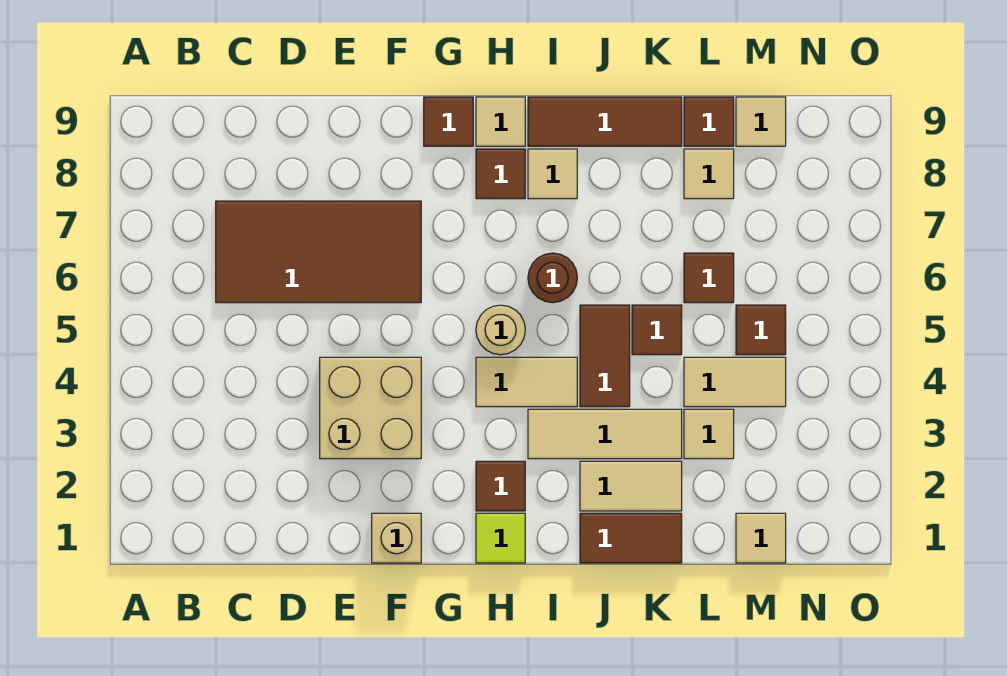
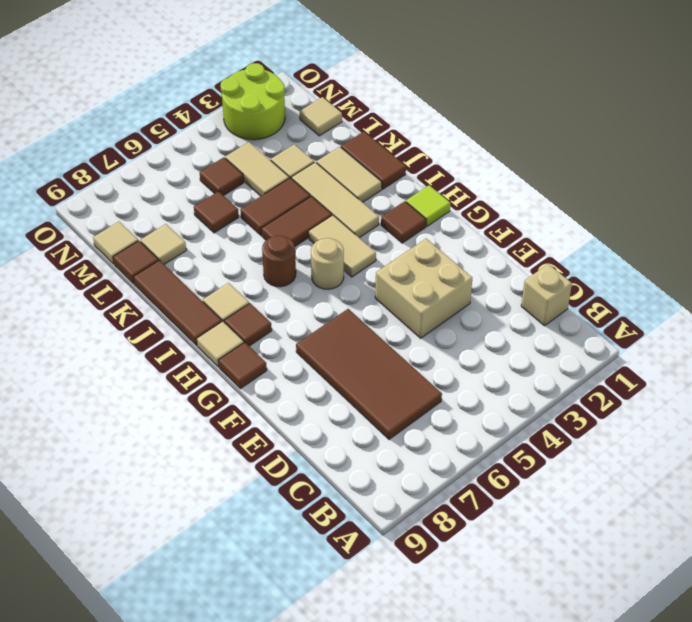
tan 1x1 brick [372,513,421,563] -> tan 1x1 brick moved to [521,264,572,326]
brown 1x1 tile [632,305,682,355] -> brown 1x2 tile [240,178,310,235]
none -> lime 2x2 round brick [220,63,285,140]

